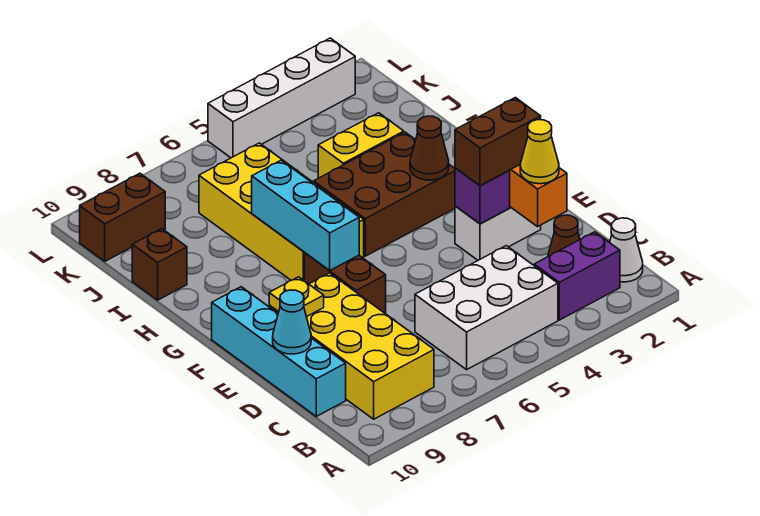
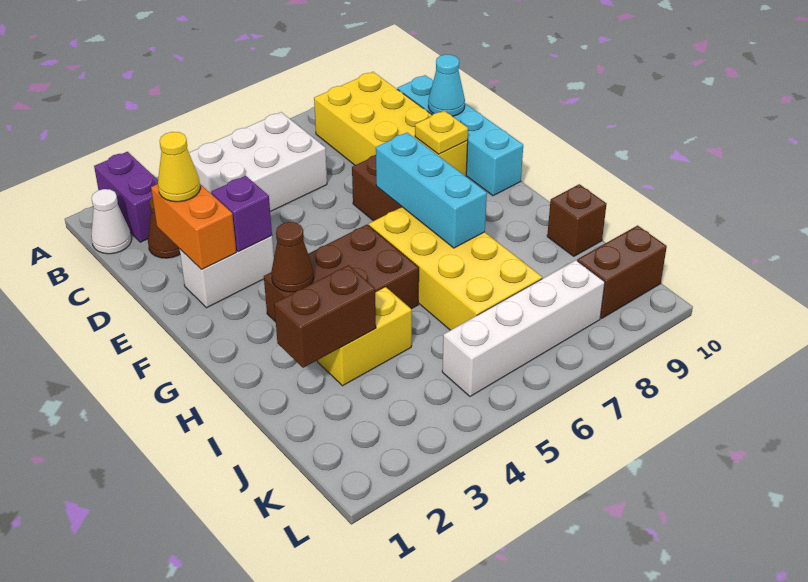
purple 1x2 brick [534,232,620,320] -> purple 1x2 brick turned to [94,152,158,242]
brown 1x2 brick [455,98,541,186] -> brown 1x2 brick moved to [274,265,376,368]
white 1x4 brick [208,38,355,158] -> white 1x4 brick moved to [442,260,605,396]

